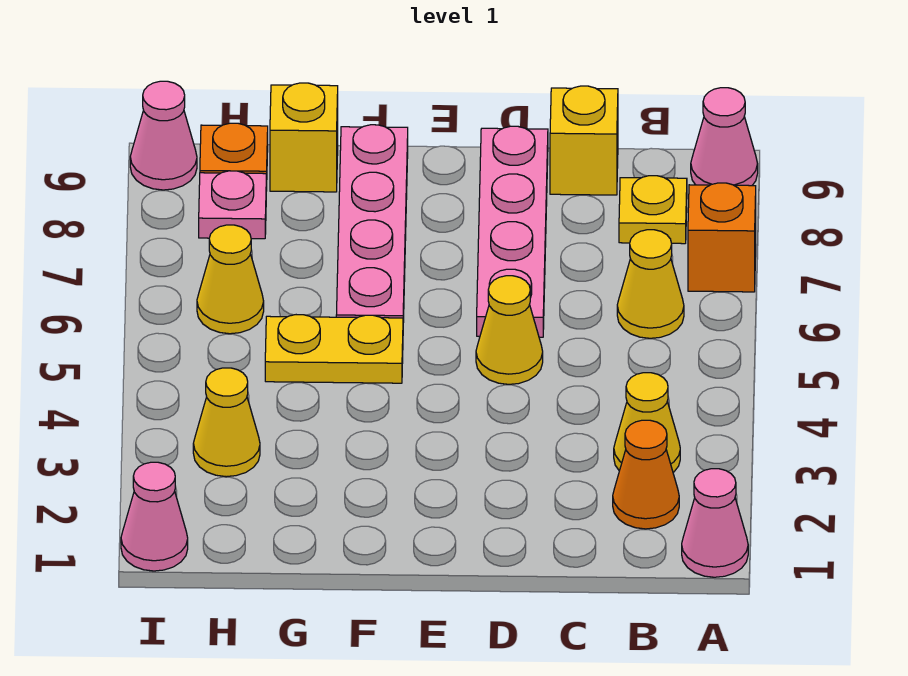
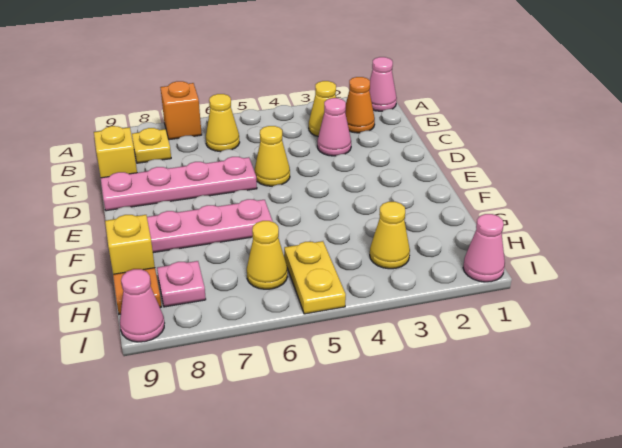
pink 1x1 cone [691,88,758,186] -> pink 1x1 cone moved to [317,98,351,156]
yellow 1x2 plate [265,315,403,383] -> yellow 1x2 plate moved to [284,241,346,314]

